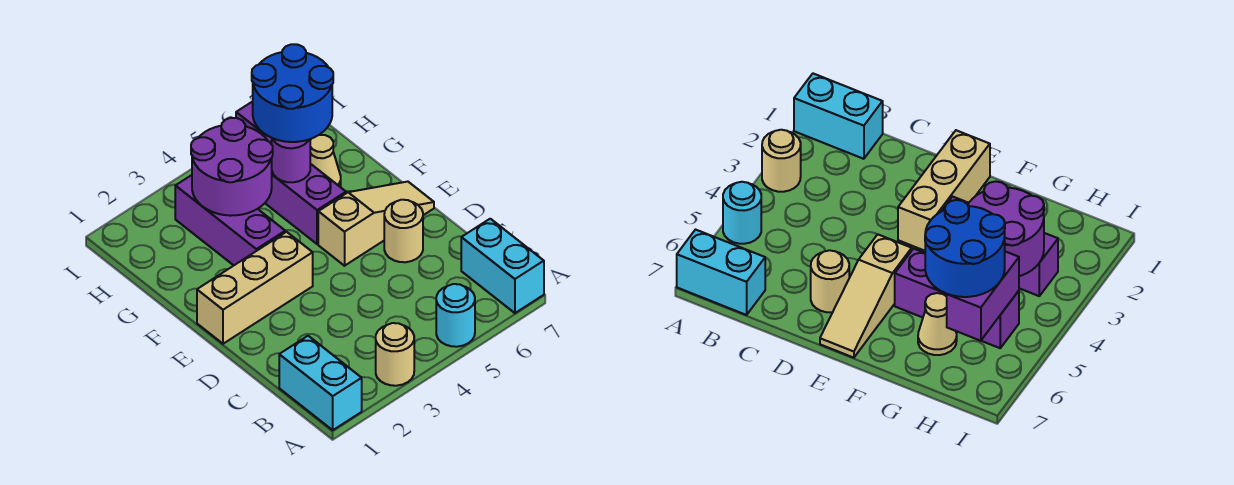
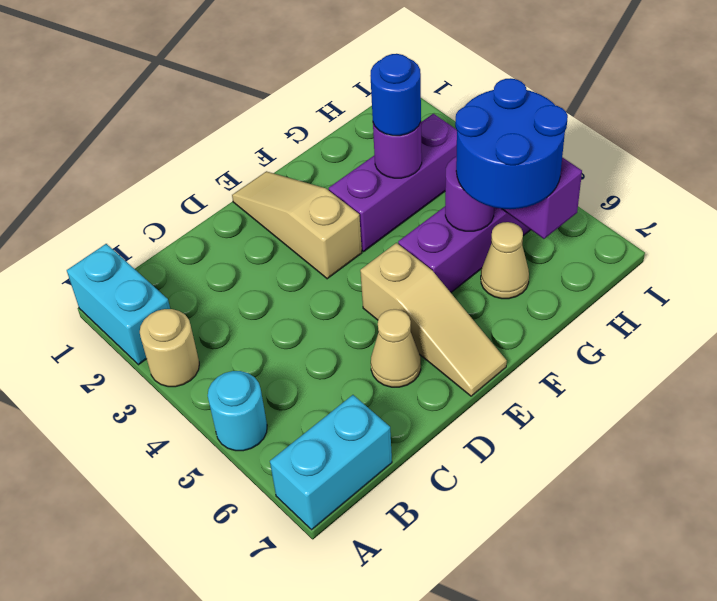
cyan 1x2 brick [279,336,362,430] -> cyan 1x2 brick turned to [67,244,170,365]
tan 1x1 round brick [384,200,423,262] -> tan 1x1 cone [371,309,421,387]
tan 1x3 brick [197,232,313,344] -> tan 1x3 slope [232,171,362,279]
purple 2x2 round brick [191,118,273,216] -> purple 1x1 round brick [373,122,422,178]
none -> blue 1x1 round brick [370,54,421,136]

